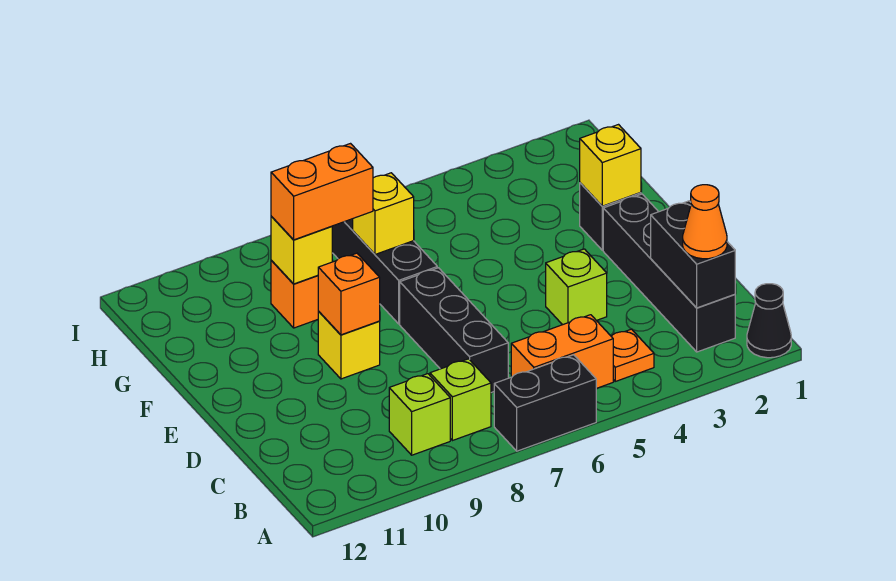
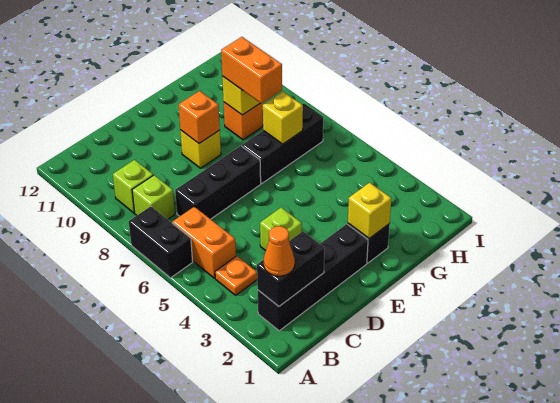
black 1x1 cone [747,284,791,358] -> none

